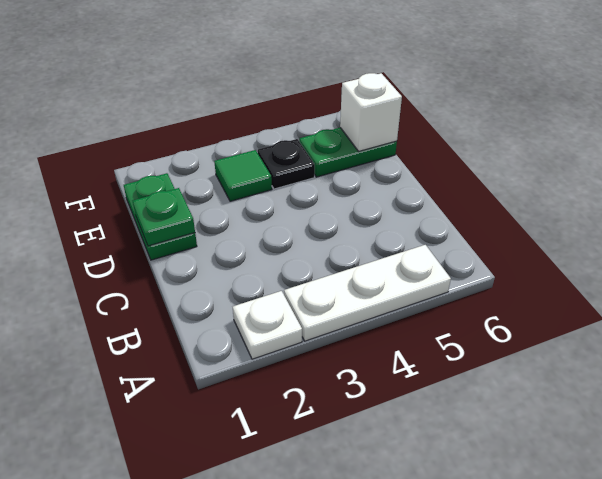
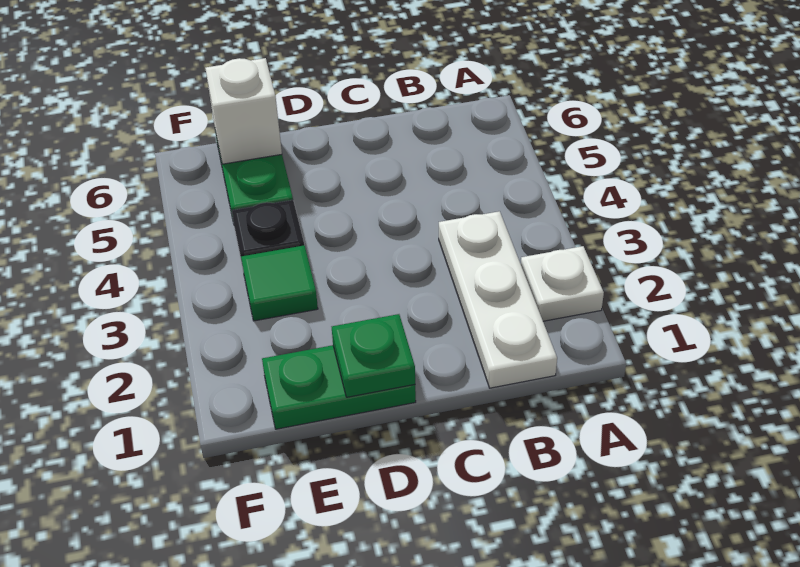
white 1x3 plate [284,245,451,341] -> white 1x3 plate moved to [439,211,557,388]

